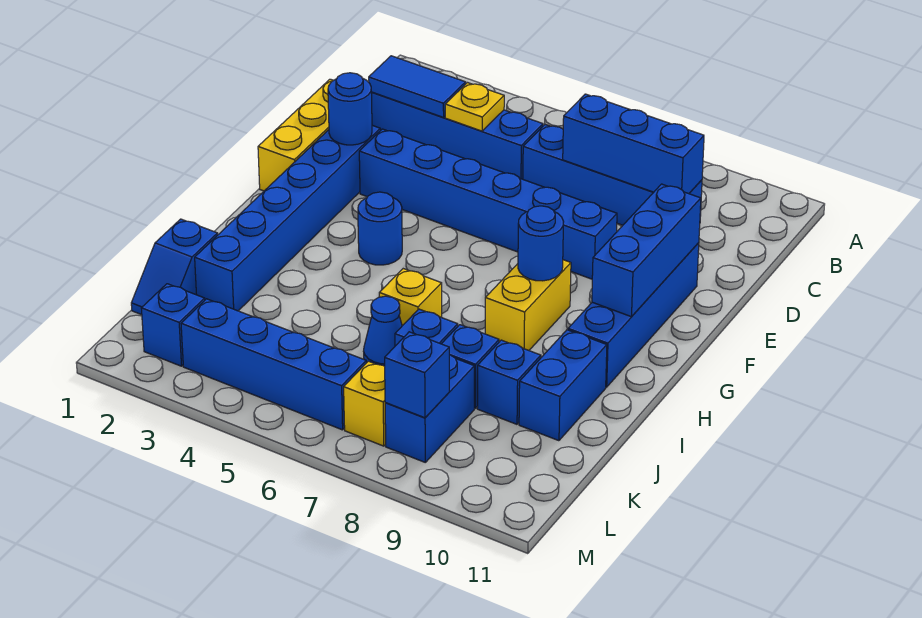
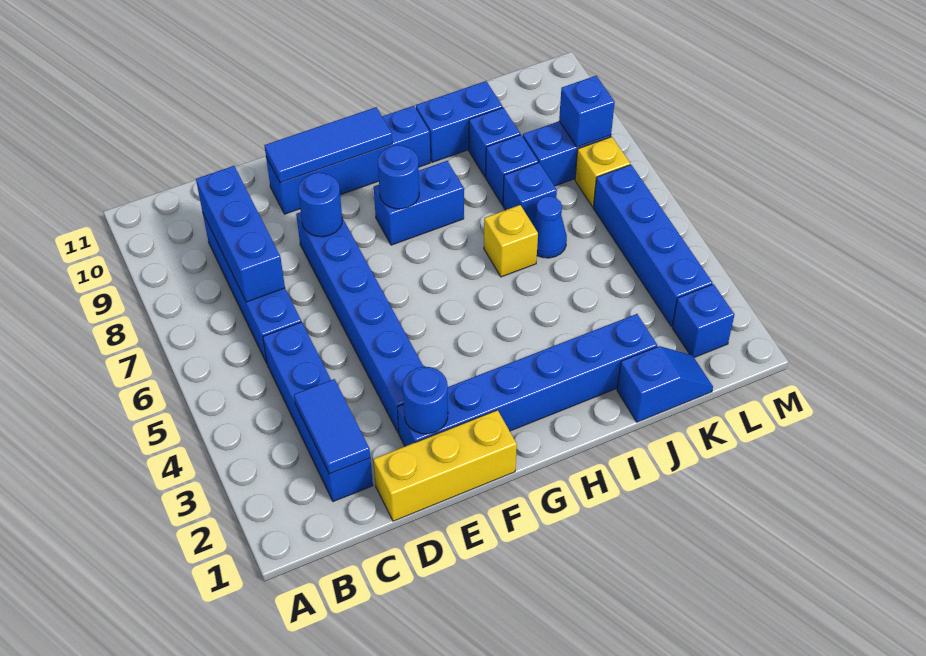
yellow 1x1 plate [445,83,504,131] -> none
blue 1x3 brick [592,184,701,317] -> blue 1x3 tile [264,107,392,183]
blue 1x1 round brick [358,192,402,265] -> blue 1x1 round brick moved to [298,173,342,237]
yellow 1x2 brick [485,260,571,350] -> blue 1x2 brick [374,161,464,245]

